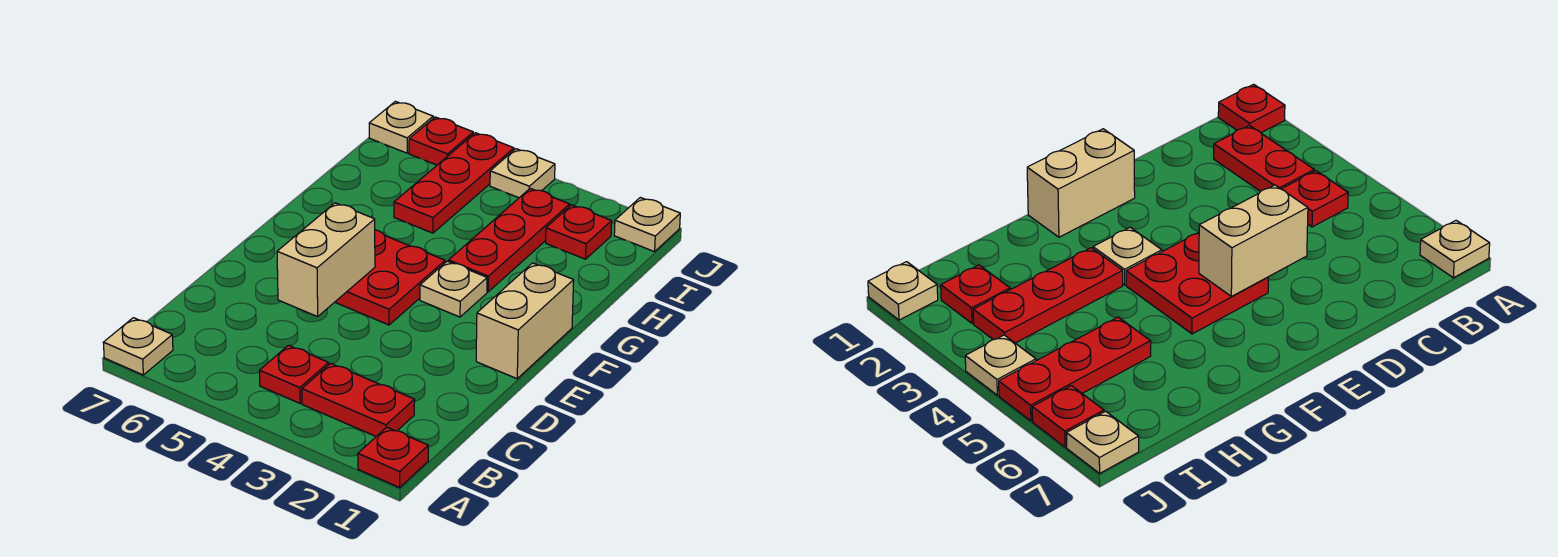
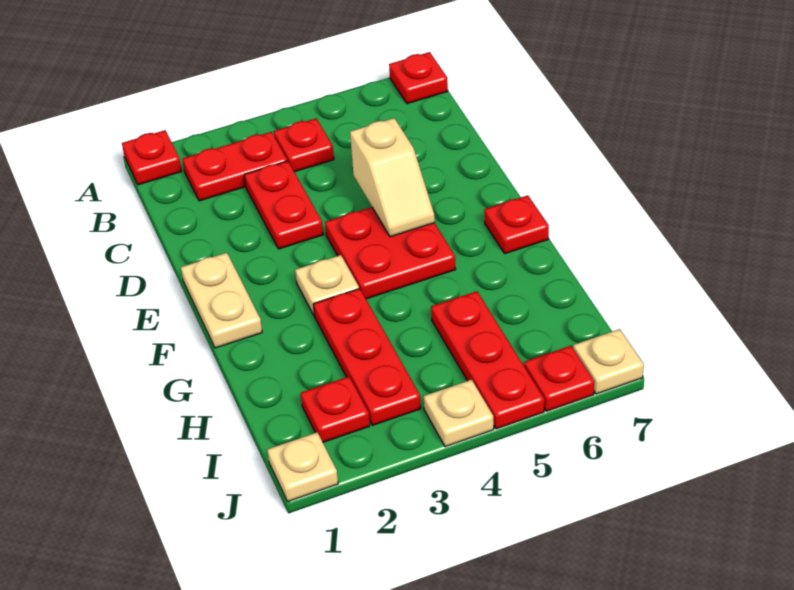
tan 1x1 plate [103,318,173,375] -> red 1x1 plate [389,52,448,104]
none -> red 1x2 plate [244,161,323,249]
tan 1x2 brick [277,203,375,317] -> tan 1x2 slope [350,118,435,237]
tan 1x2 brick [476,263,574,379] -> tan 1x2 plate [181,253,262,348]
none -> red 1x1 plate [484,195,549,254]

